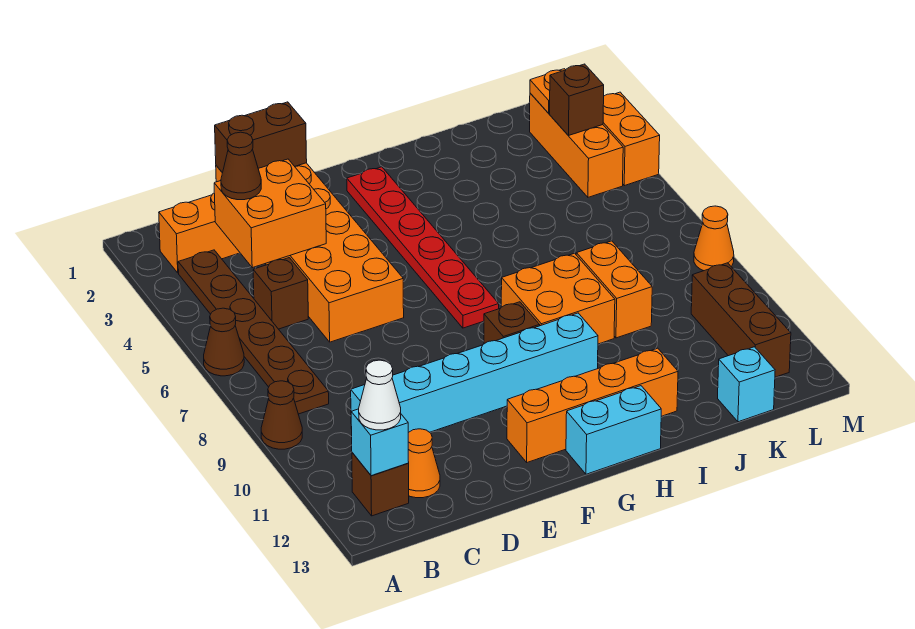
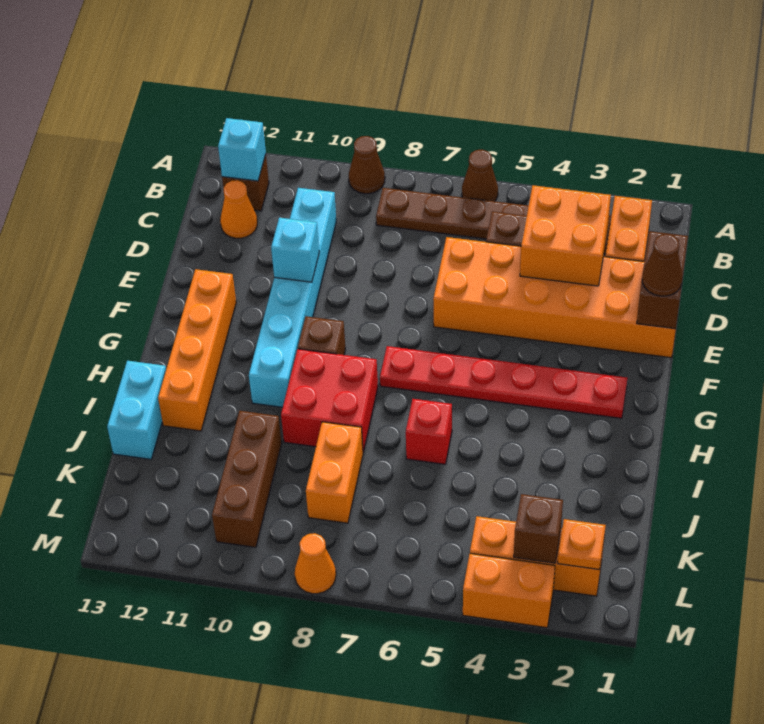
white 1x1 cone [359,360,401,430] -> none
brown 1x1 cone [221,132,261,200] -> brown 1x1 cone moved to [642,234,683,296]
cyan 1x2 brick [566,386,661,474] -> cyan 1x2 brick moved to [107,361,166,459]
orange 2x2 brick [501,253,615,344] -> red 2x2 brick [281,349,378,453]
none -> red 1x1 brick [406,399,452,464]
orange 1x2 brick [576,241,652,338] -> orange 1x2 brick turned to [306,422,363,523]
cyan 1x1 brick [718,347,775,422] -> cyan 1x1 brick moved to [271,218,319,282]
brown 1x3 brick [691,263,791,377] -> brown 1x3 brick turned to [212,411,282,547]

